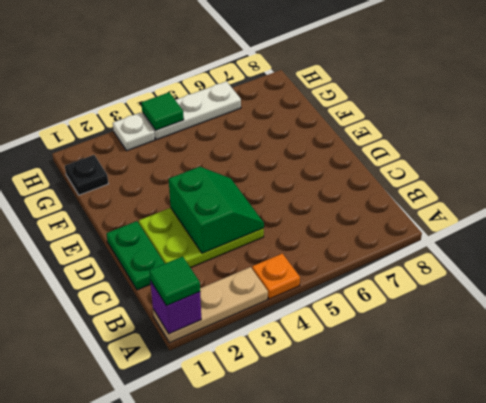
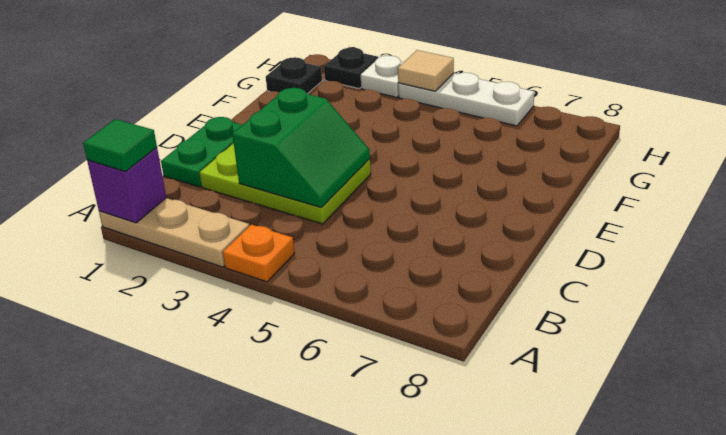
none -> black 1x1 plate [324,47,378,89]
green 1x1 tile [141,92,184,130] -> tan 1x1 tile [398,50,454,91]

